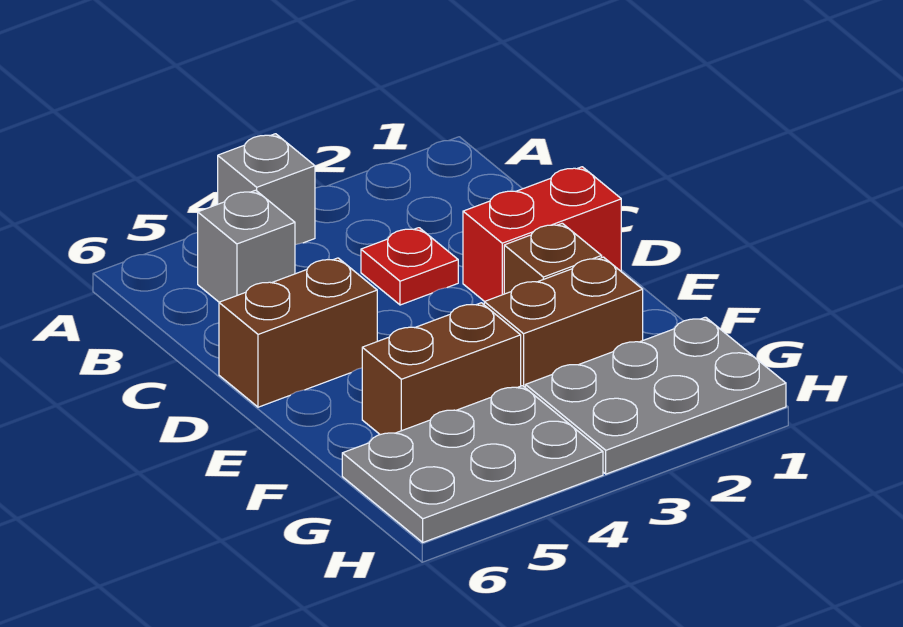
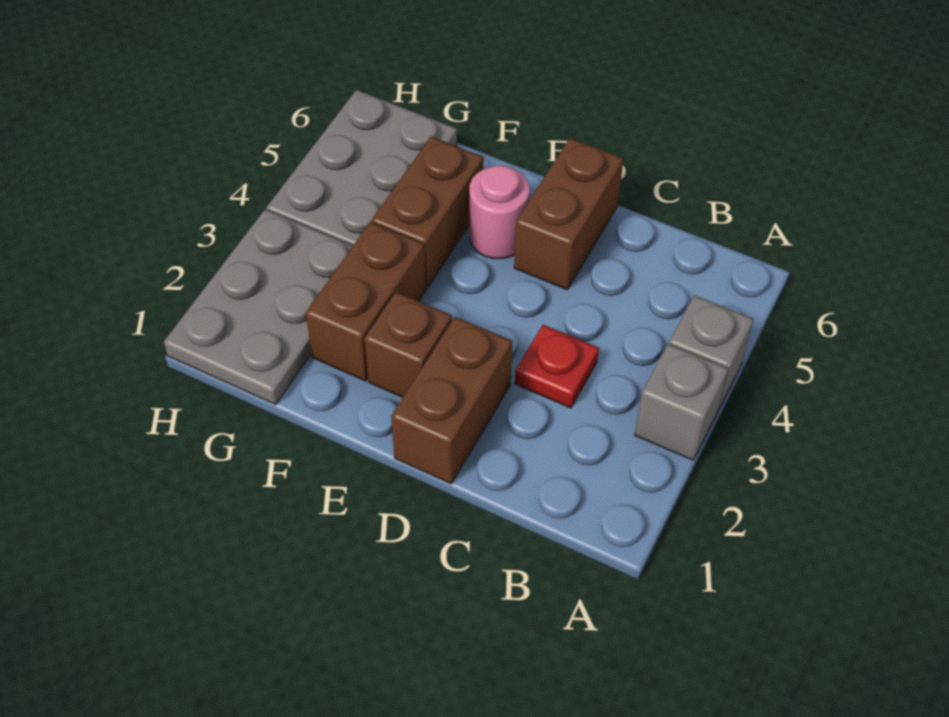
grey 1x1 brick [198,190,295,302] -> grey 1x1 brick moved to [635,344,728,460]
red 1x2 brick [463,167,621,302] -> brown 1x2 brick [391,317,512,484]
none -> pink 1x1 round brick [469,165,530,259]

